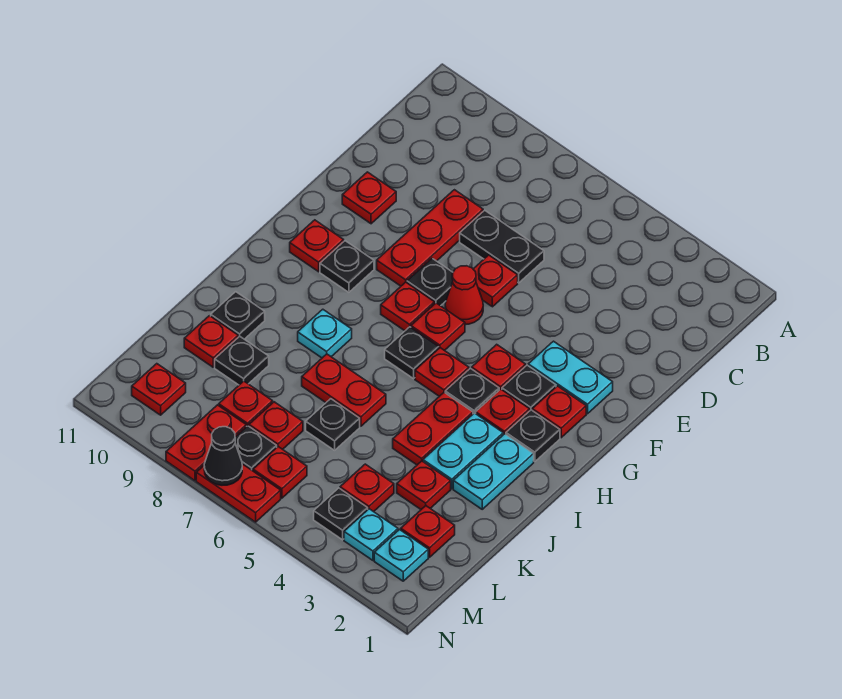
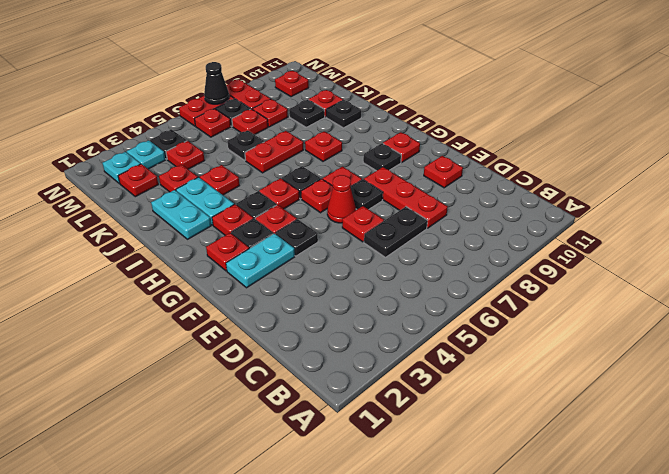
black 1x1 plate [506,410,560,462] -> black 1x1 plate moved to [276,219,318,256]
red 1x2 plate [393,392,473,465] -> red 1x1 plate [200,165,239,195]
cyan 1x1 plate [298,309,352,358] -> red 1x1 plate [305,131,342,161]

